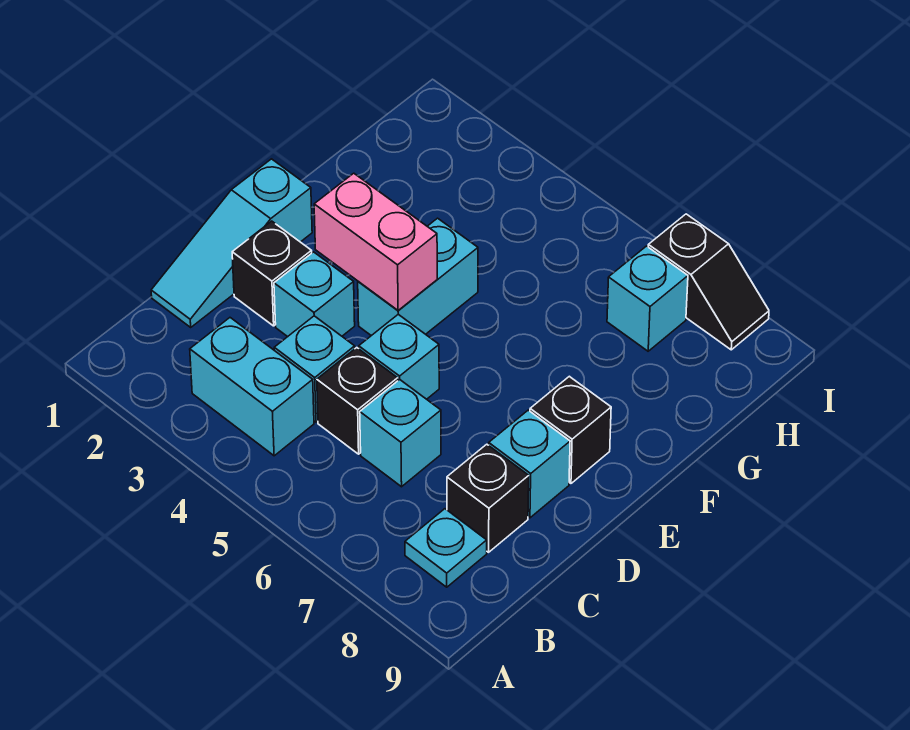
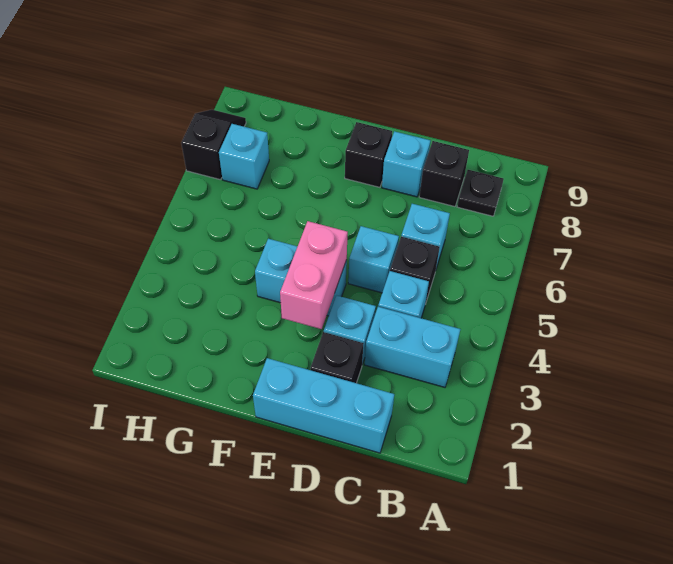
cyan 1x2 brick [190,318,314,456] -> cyan 1x2 brick turned to [365,307,460,387]
cyan 1x1 plate [405,509,487,587] -> black 1x1 plate [457,170,504,216]
cyan 1x3 slope [151,159,312,327] -> cyan 1x3 brick [253,358,394,453]

